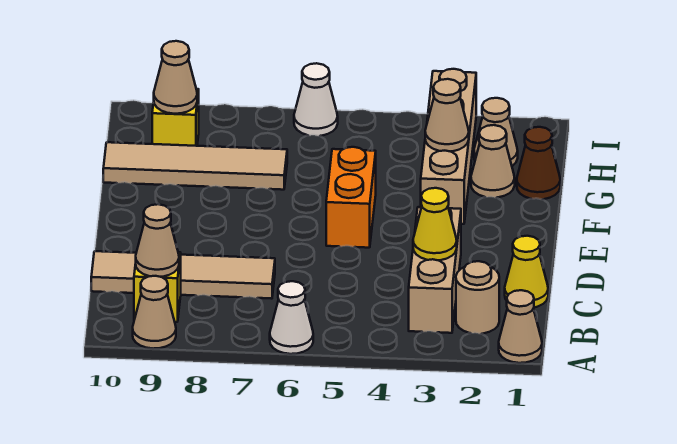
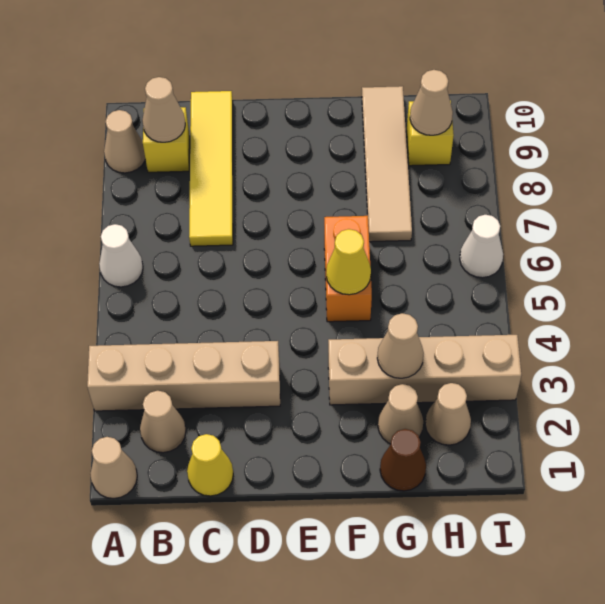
tan 1x1 round brick [456,261,499,334] -> tan 1x1 cone [140,391,186,453]
tan 1x3 brick [409,207,461,333] -> tan 1x4 brick [87,341,280,411]
yellow 1x1 cone [413,188,457,260] -> yellow 1x1 cone moved to [326,229,371,295]
tan 1x4 tile [91,251,275,299] -> yellow 1x4 tile [189,91,233,246]
orange 1x2 brick [326,147,376,248] -> orange 1x2 brick turned to [324,216,372,322]

